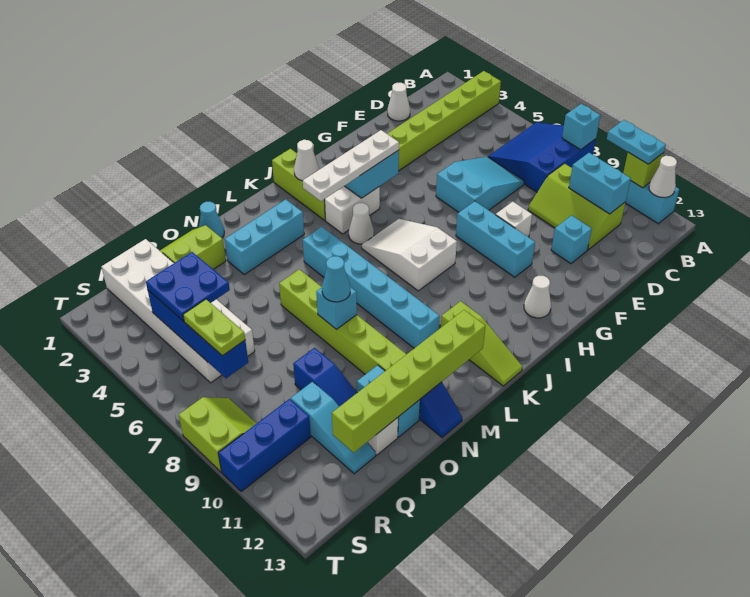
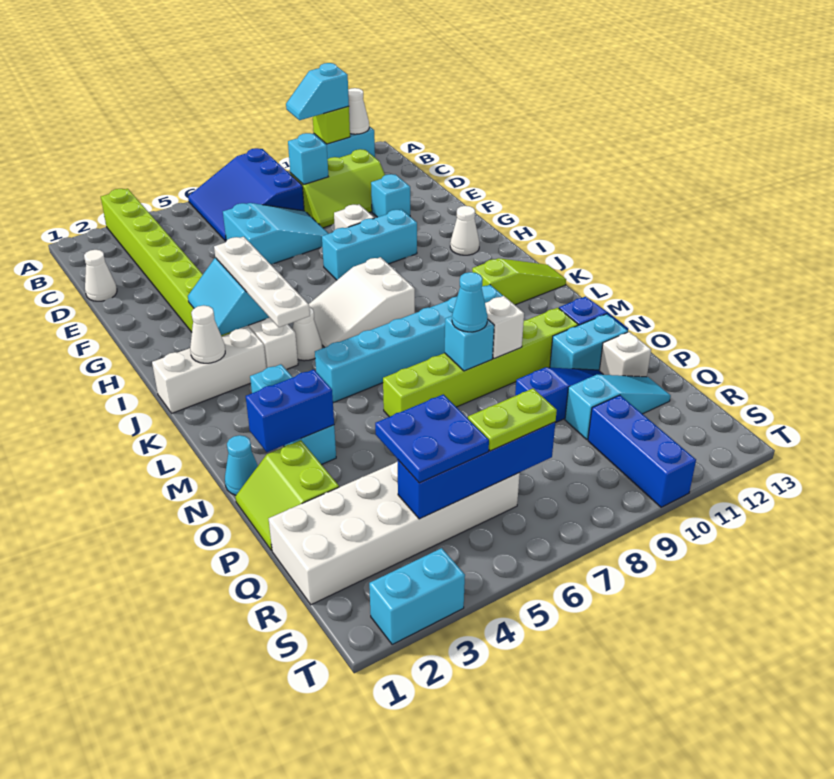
cyan 1x1 brick [562,104,600,150] -> cyan 1x1 brick moved to [288,133,328,185]
cyan 1x2 plate [607,120,666,164] -> cyan 1x2 slope [286,63,349,120]
cyan 1x2 brick [569,153,631,214] -> cyan 1x2 brick moved to [369,548,465,645]
cyan 2x3 slope [436,157,524,212] -> cyan 2x3 slope turned to [223,203,329,264]
lime 1x3 brick [272,149,325,220] -> white 1x3 brick [152,327,266,413]
lime 1x6 brick [332,310,485,453] -> none
none -> blue 1x2 brick [246,370,334,452]
none -> white 1x1 brick [485,296,524,359]
lime 2x2 slope [179,397,257,472] -> none

